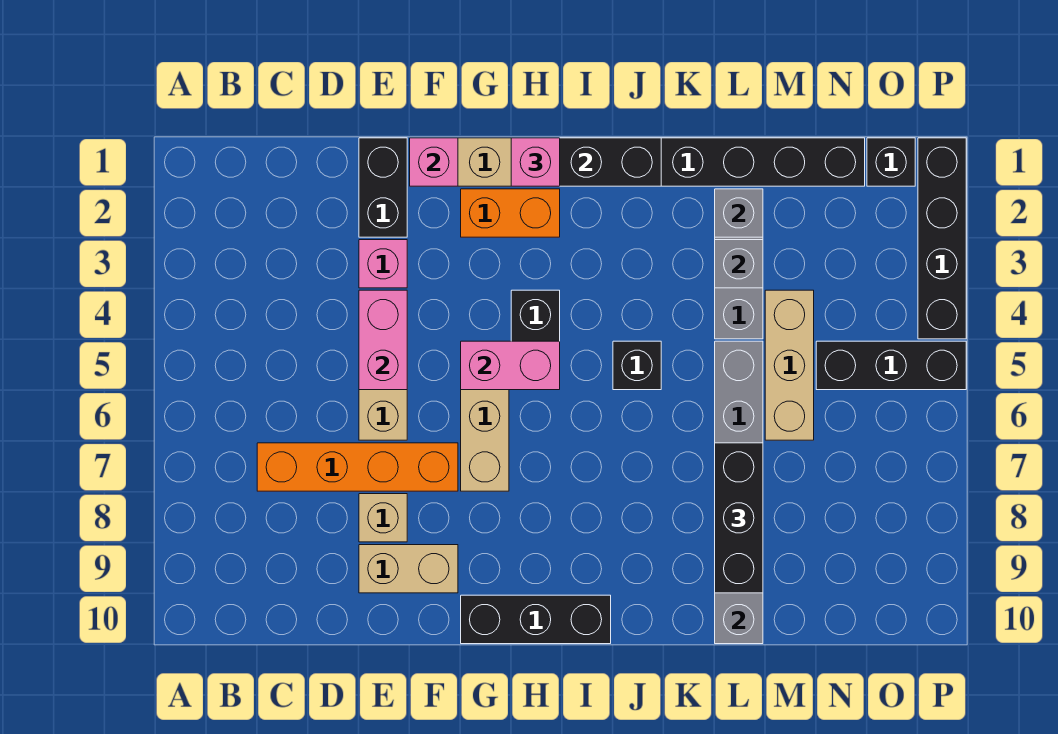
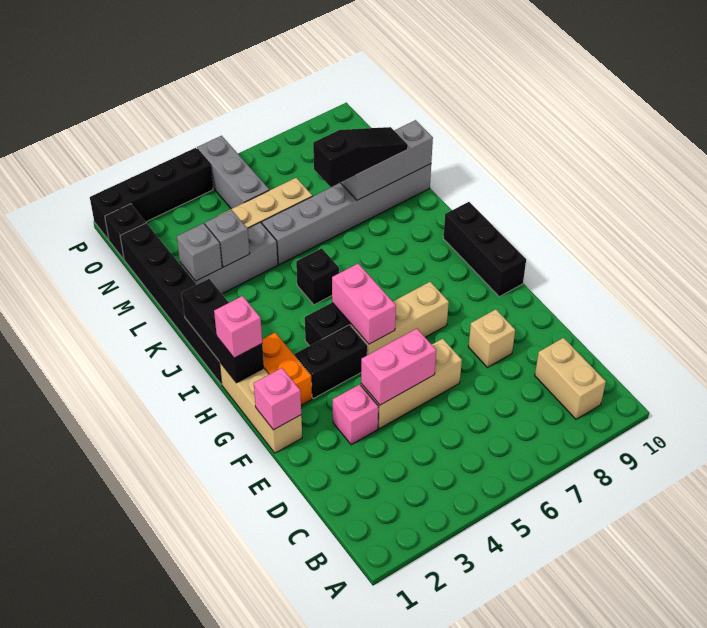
orange 1x4 brick [257,443,458,491] -> none
black 1x2 brick [359,138,407,237] -> black 1x2 brick moved to [295,325,368,399]
tan 1x2 brick [359,545,458,593] -> tan 1x2 brick moved to [535,338,606,419]
black 1x3 brick [715,443,763,593] -> black 1x3 slope [313,127,408,187]
black 1x3 brick [816,341,966,390] -> grey 1x3 brick [197,136,269,209]

